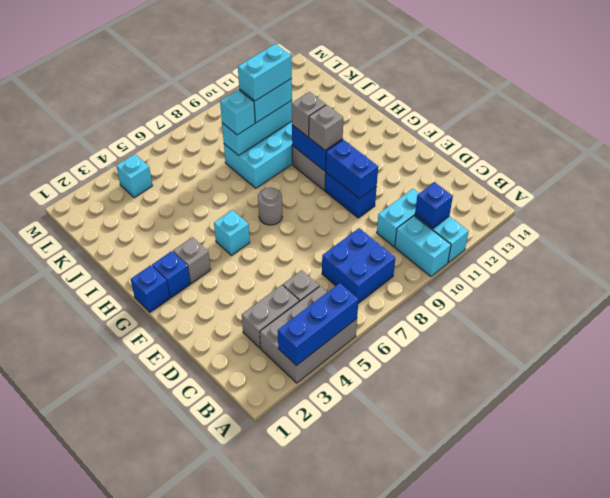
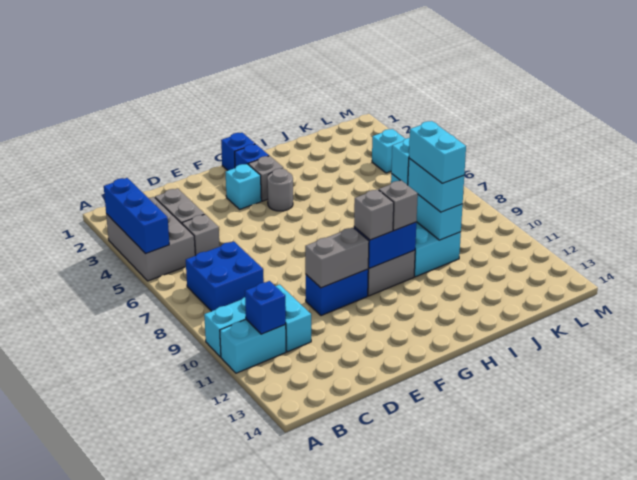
blue 1x2 brick [326,140,378,199] -> grey 1x2 brick [305,227,369,288]
cyan 1x1 brick [214,210,250,255] -> cyan 1x1 brick moved to [226,164,261,209]
grey 1x1 round brick [258,188,282,225] -> grey 1x1 round brick moved to [267,168,293,211]

